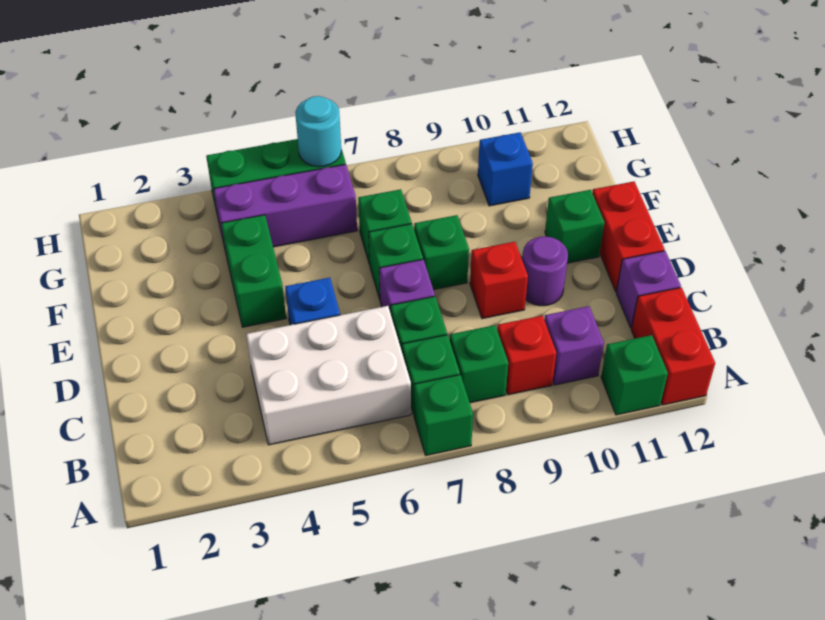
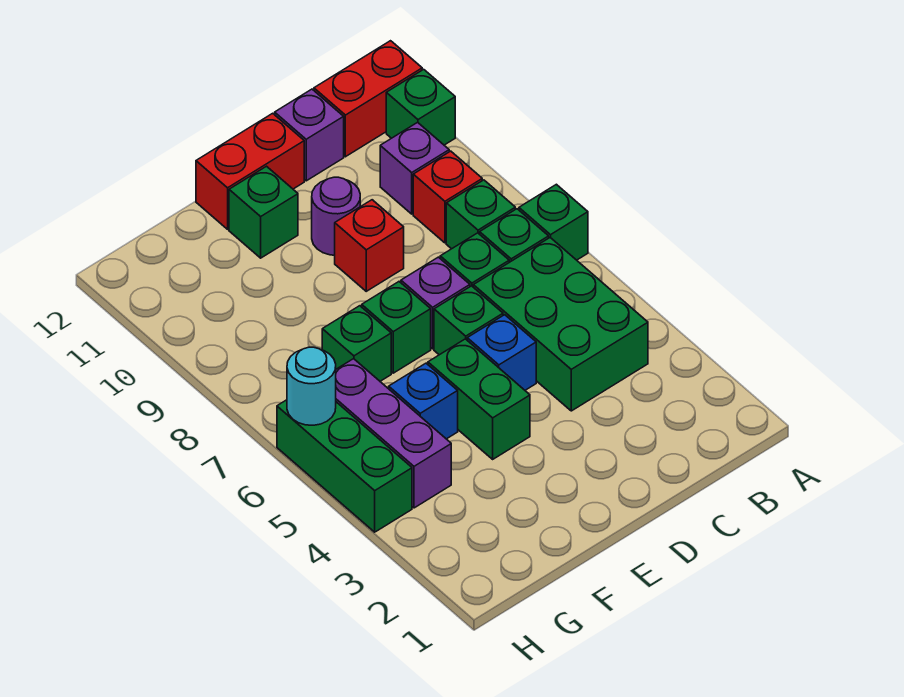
white 2x3 brick [246,306,411,445] -> green 2x3 brick [473,238,648,411]
green 1x2 brick [221,215,286,327] -> green 1x2 brick turned to [428,339,530,459]
green 1x1 brick [414,215,469,290] -> green 1x1 brick moved to [434,286,503,355]
blue 1x1 brick [478,132,533,206] -> blue 1x1 brick moved to [389,363,458,439]

